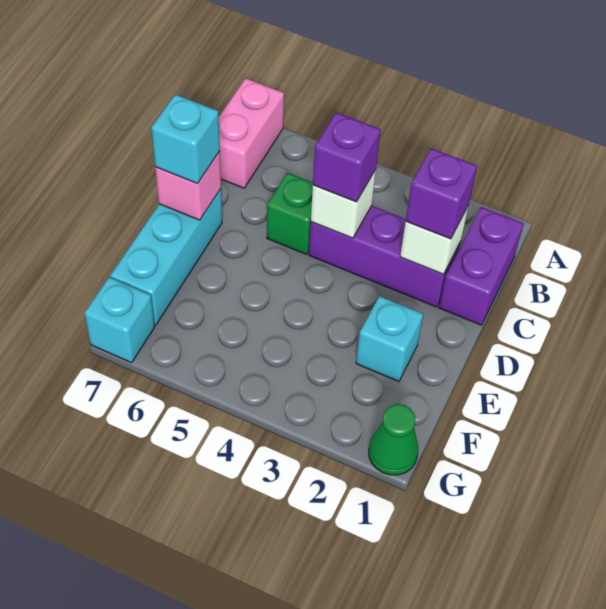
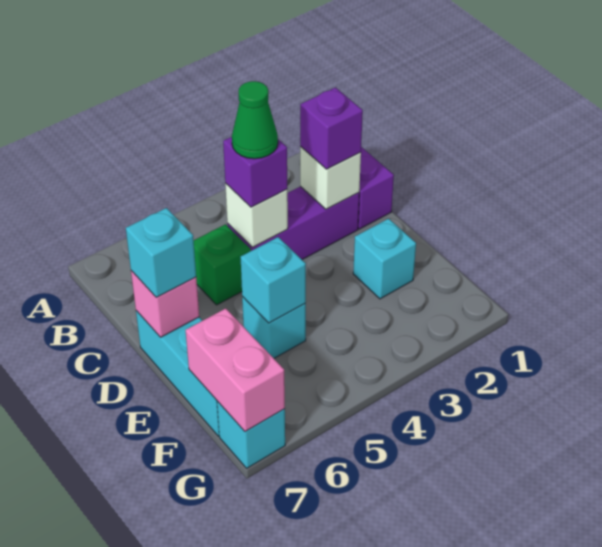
pink 1x2 brick [219,78,284,188] -> pink 1x2 brick moved to [186,308,285,432]
none -> cyan 1x1 brick [242,297,306,358]
none -> cyan 1x1 brick [241,237,306,323]
green 1x1 cone [369,404,418,475] -> green 1x1 cone moved to [232,81,278,159]

